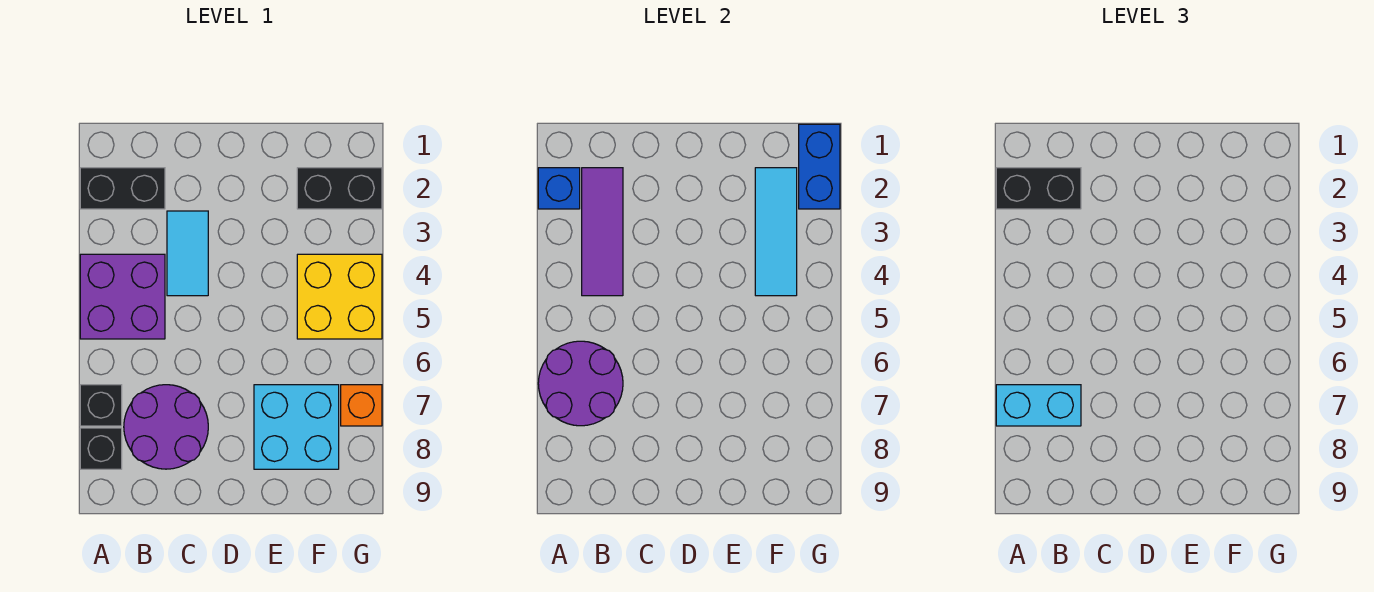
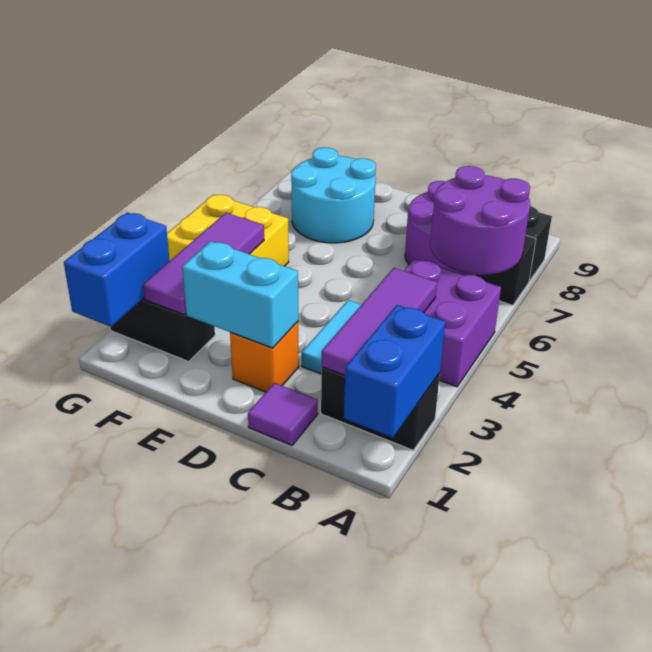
blue 1x1 brick [538,168,580,209] -> blue 1x2 brick [344,305,445,438]
black 1x2 brick [996,168,1081,209] -> none
cyan 1x2 brick [996,385,1081,426] -> cyan 1x2 brick moved to [182,241,298,348]
none -> purple 1x1 tile [248,383,318,445]
cyan 2x2 brick [254,385,339,469] -> cyan 2x2 round brick [291,148,376,243]
cyan 1x3 tile [755,168,797,296] -> purple 1x3 tile [143,213,264,315]
orange 1x1 brick [341,385,382,426] -> orange 1x1 brick moved to [230,322,299,392]

